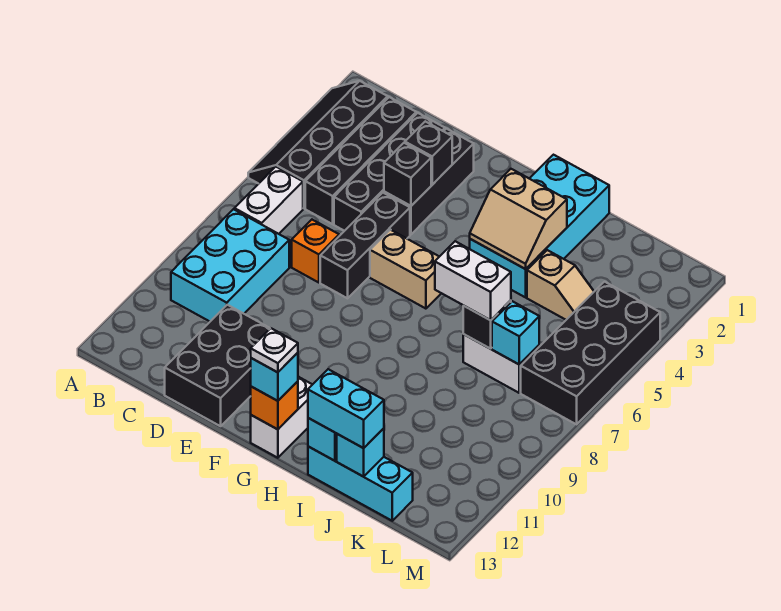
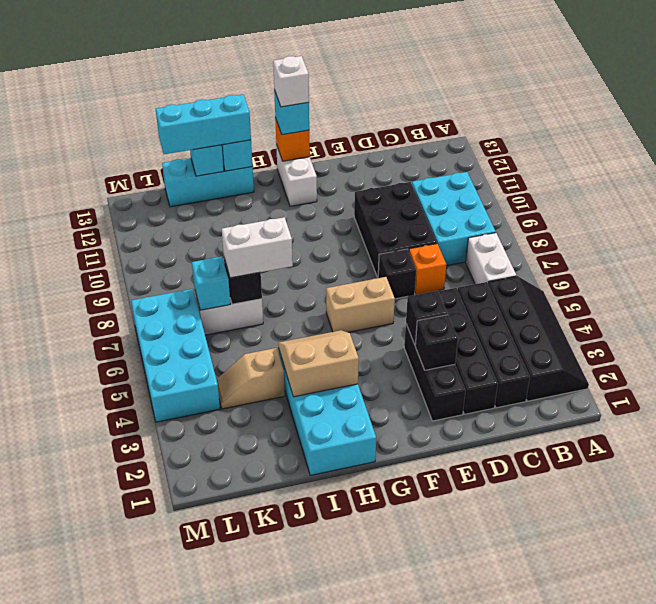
black 2x3 brick [165,305,270,426] -> black 2x3 brick moved to [354,182,437,278]
black 1x3 brick [320,193,410,298] -> black 1x1 brick [378,249,416,299]
white 1x1 plate [251,328,298,372] -> white 1x1 brick [273,56,309,107]
cyan 1x2 brick [308,369,384,448] -> cyan 1x3 brick [156,94,251,154]
black 2x4 brick [521,282,660,424] -> cyan 2x4 brick [131,289,220,422]

